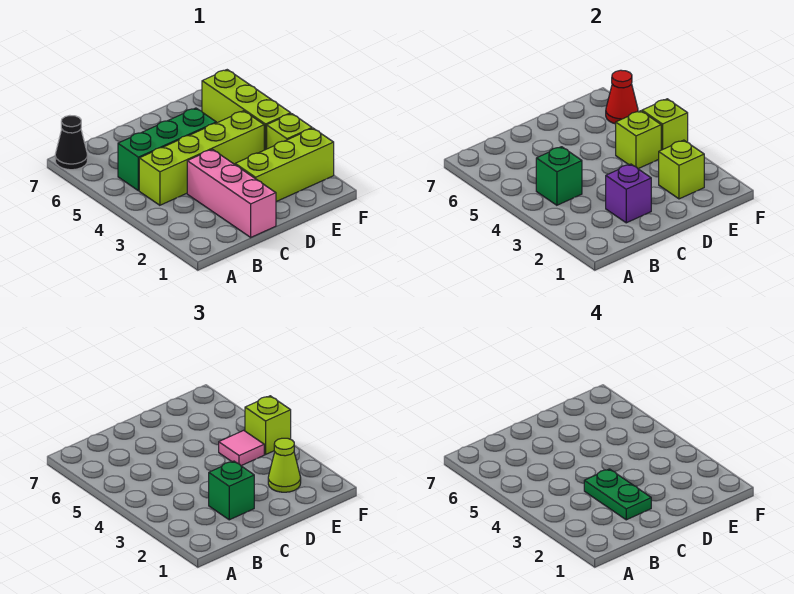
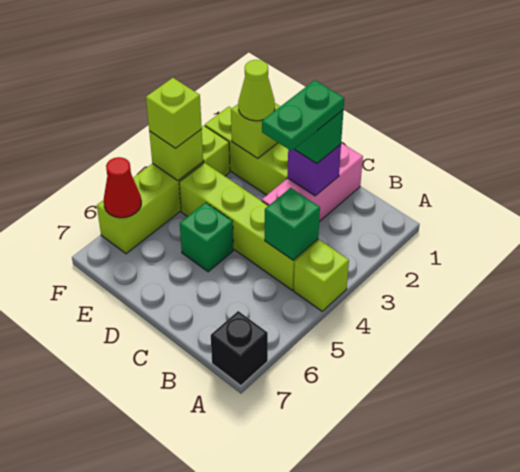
black 1x1 cone [55,116,88,170] -> black 1x1 brick [211,311,268,386]
green 1x3 brick [118,108,216,191] -> green 1x1 brick [180,202,233,272]
lime 1x1 brick [616,111,661,169] -> lime 1x1 brick moved to [294,240,349,311]
pink 1x1 tile [219,430,264,466] -> none

